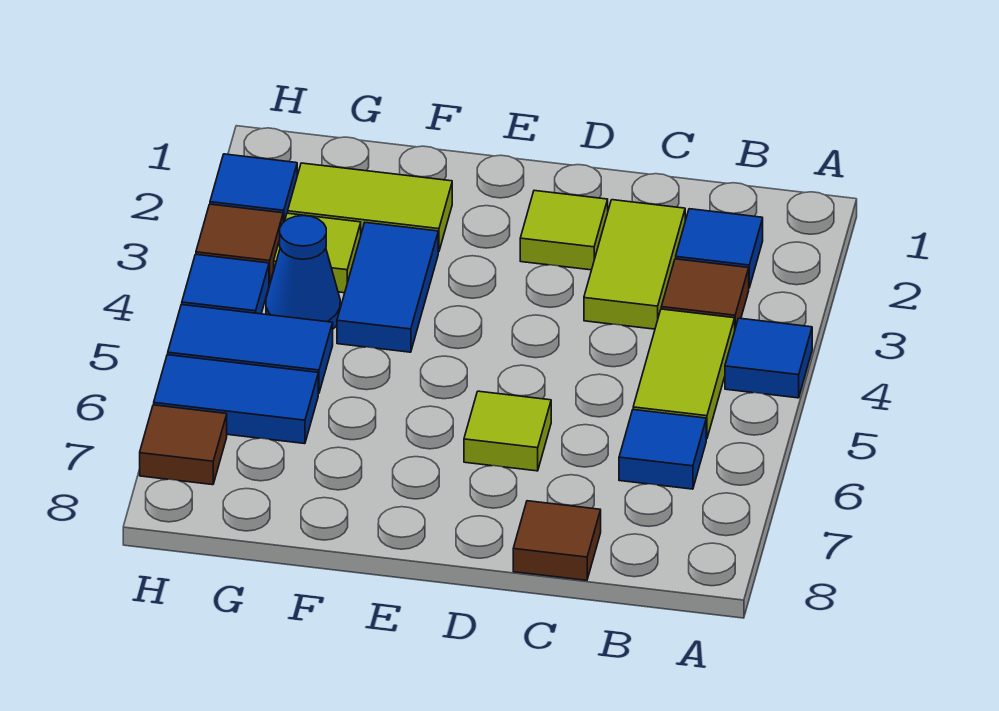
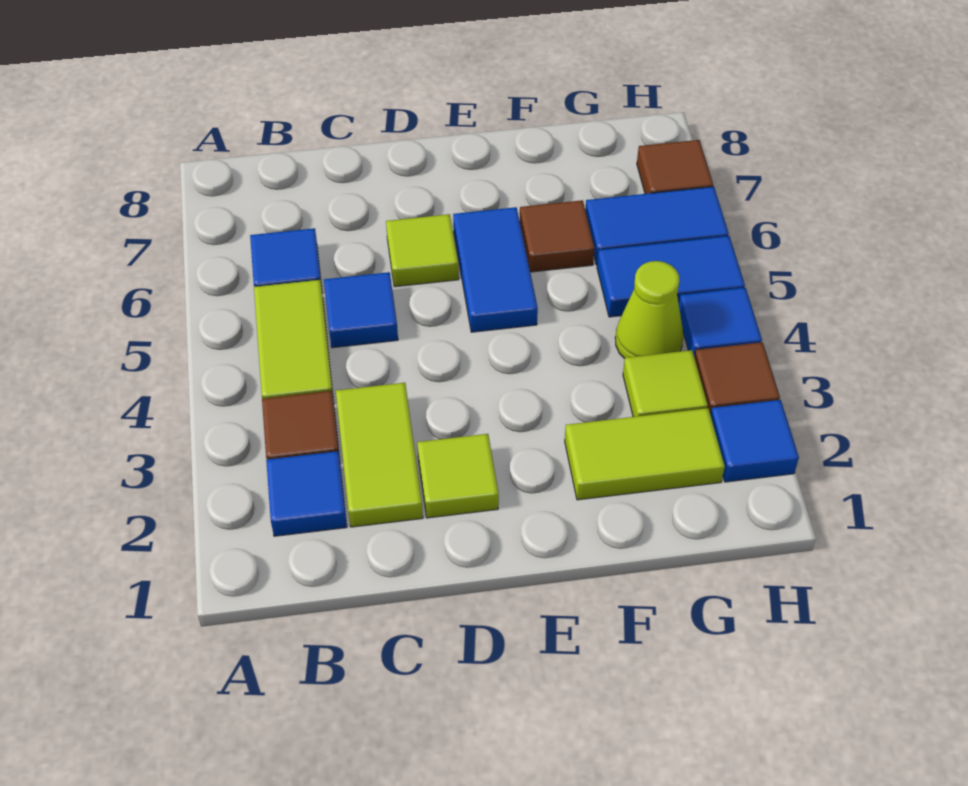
blue 1x1 tile [725,318,812,398] -> blue 1x1 tile moved to [324,272,398,348]
brown 1x1 tile [513,501,601,580] -> brown 1x1 tile moved to [520,200,594,272]
blue 1x2 tile [337,223,438,352] -> blue 1x2 tile moved to [453,207,538,332]
blue 1x1 cone [266,216,340,329] -> lime 1x1 cone [615,261,684,359]

